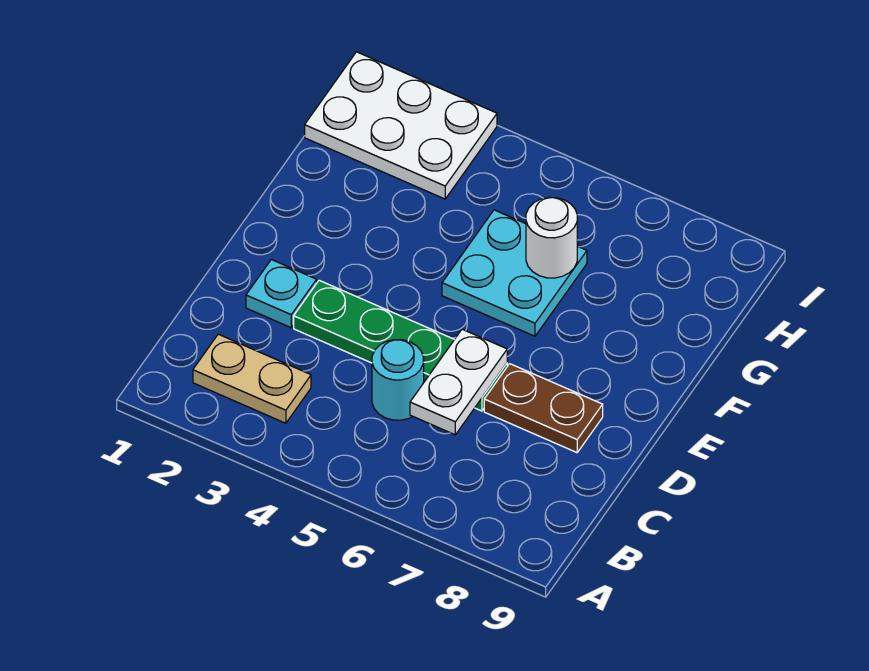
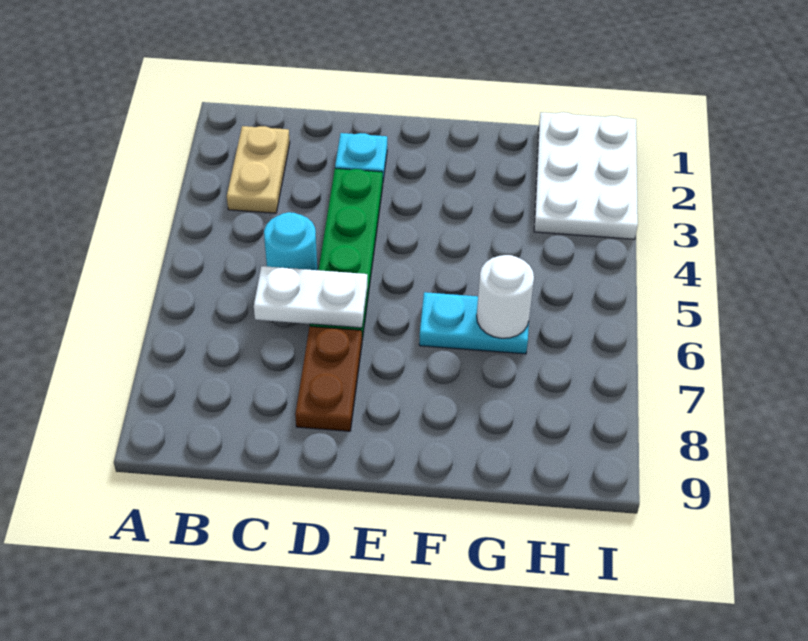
cyan 2x2 plate [442,210,587,336] -> cyan 1x2 plate [419,292,529,354]

